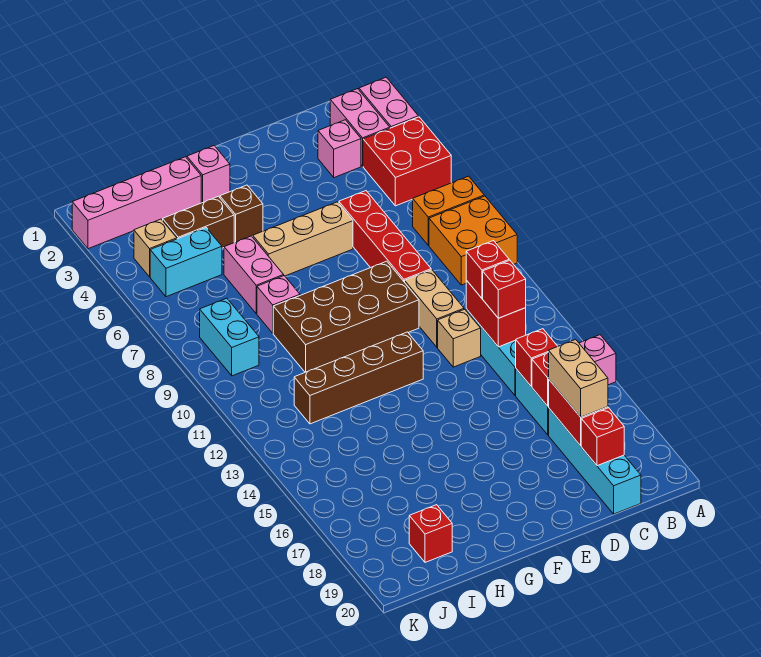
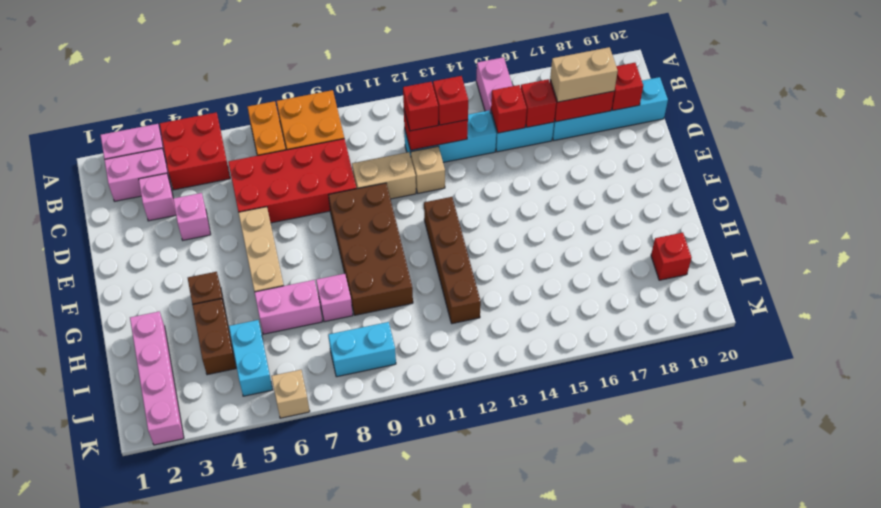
red 1x4 brick [339,191,431,282] -> red 2x4 brick [228,139,357,223]
pink 1x1 brick [187,146,230,203] -> pink 1x1 brick moved to [173,193,211,240]
tan 1x1 brick [134,219,177,277] -> tan 1x1 brick moved to [271,370,310,418]

